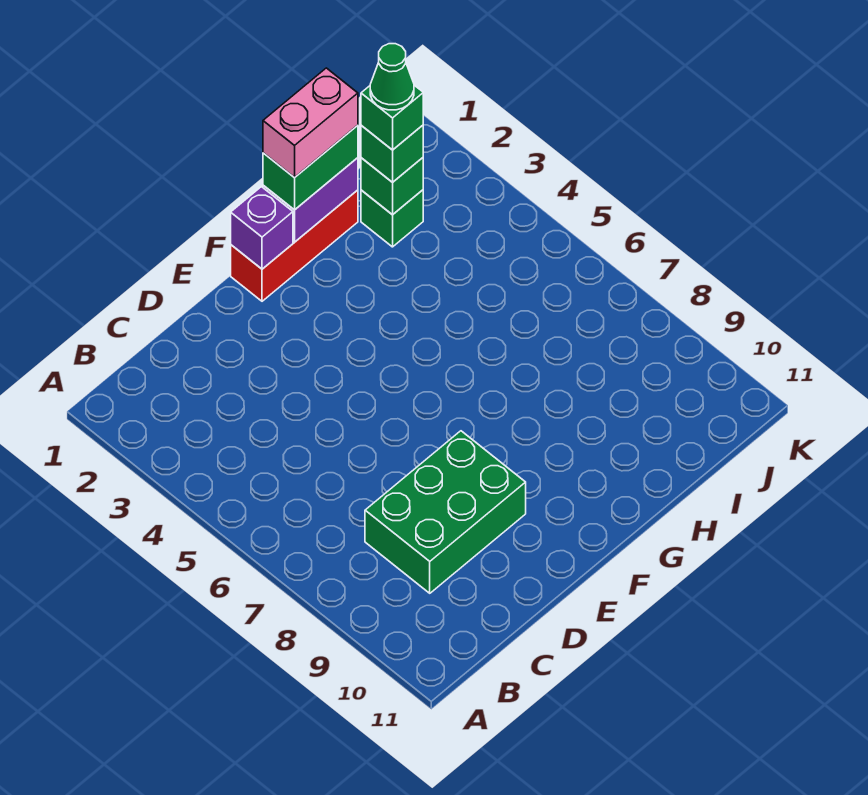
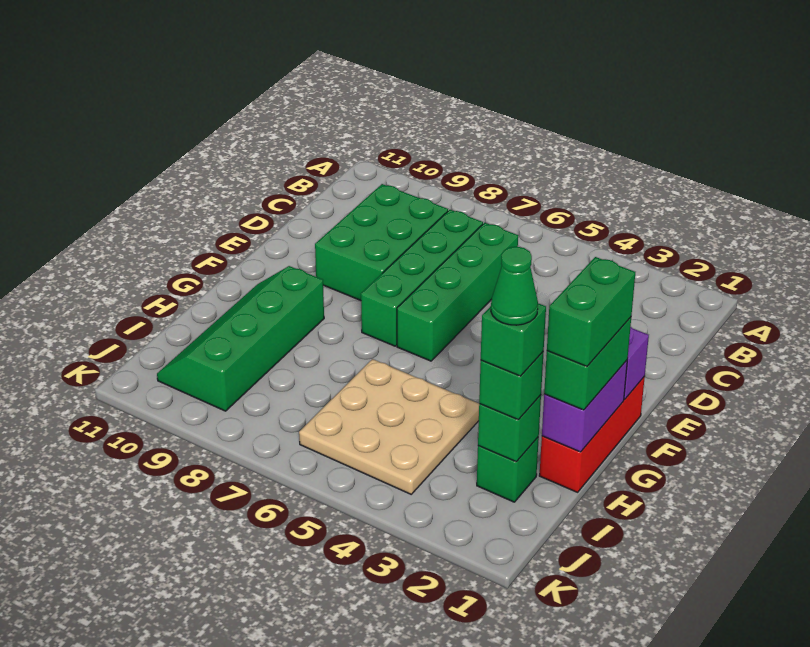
none -> green 1x4 brick [397,223,518,361]
none -> green 1x4 brick [361,210,483,346]
pink 1x2 brick [263,68,358,178] -> green 1x2 brick [547,257,635,366]
none -> green 2x4 slope [157,266,324,411]
none -> tan 3x3 plate [299,359,479,494]

